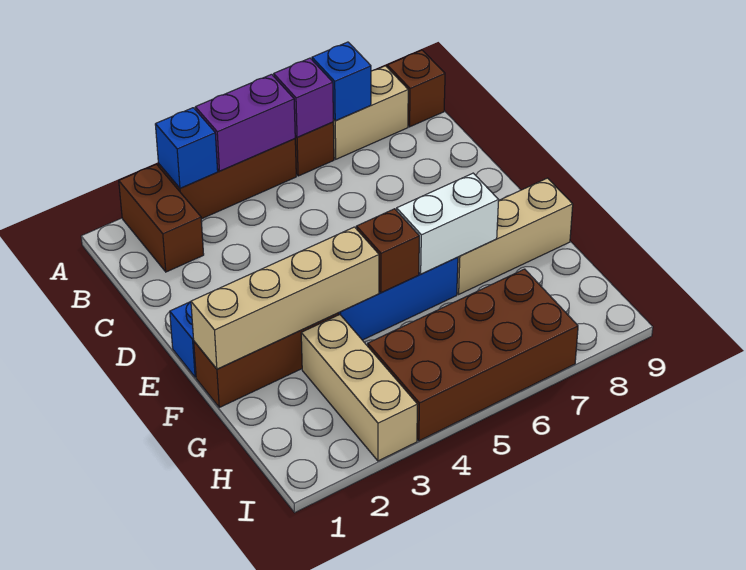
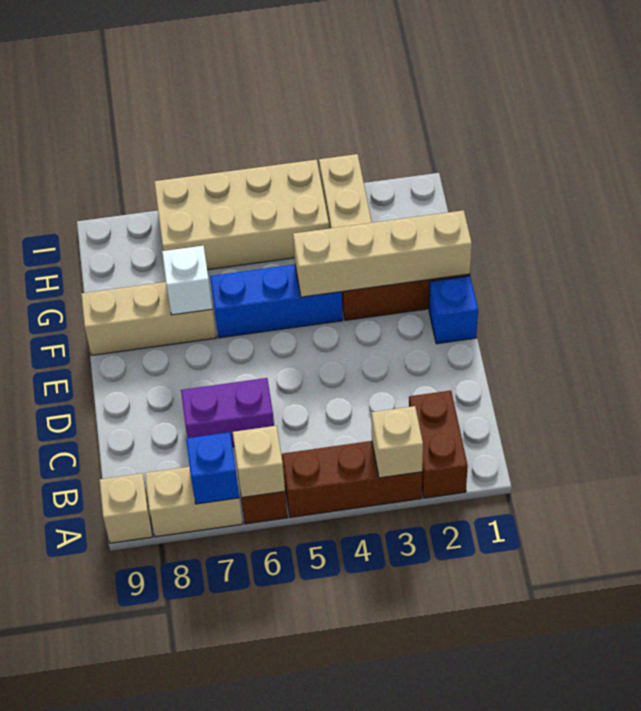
blue 1x1 brick [155,108,218,188] -> tan 1x1 brick [372,406,423,478]
purple 1x2 brick [195,74,295,171] -> purple 1x2 brick moved to [181,378,274,447]
purple 1x1 brick [274,58,333,137] -> tan 1x1 brick [233,426,285,497]
brown 1x1 brick [387,50,445,127] -> tan 1x1 brick [100,473,153,543]
brown 1x1 brick [356,209,419,293] -> none
white 1x2 brick [397,173,499,274] -> white 1x1 brick [162,246,212,315]
brown 2x4 brick [368,269,578,441] -> tan 2x4 brick [154,160,329,270]

